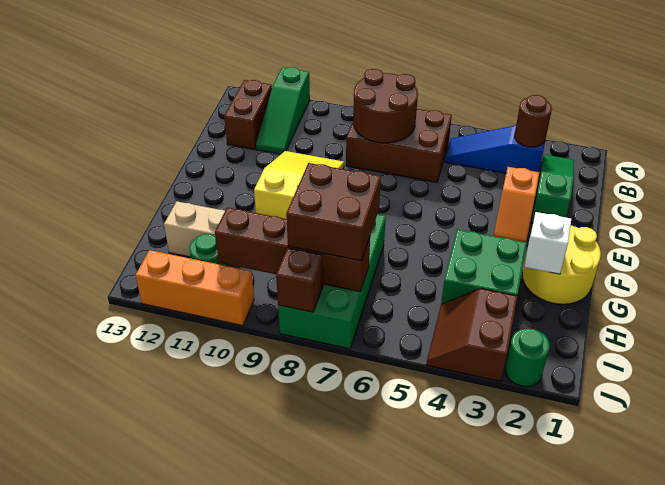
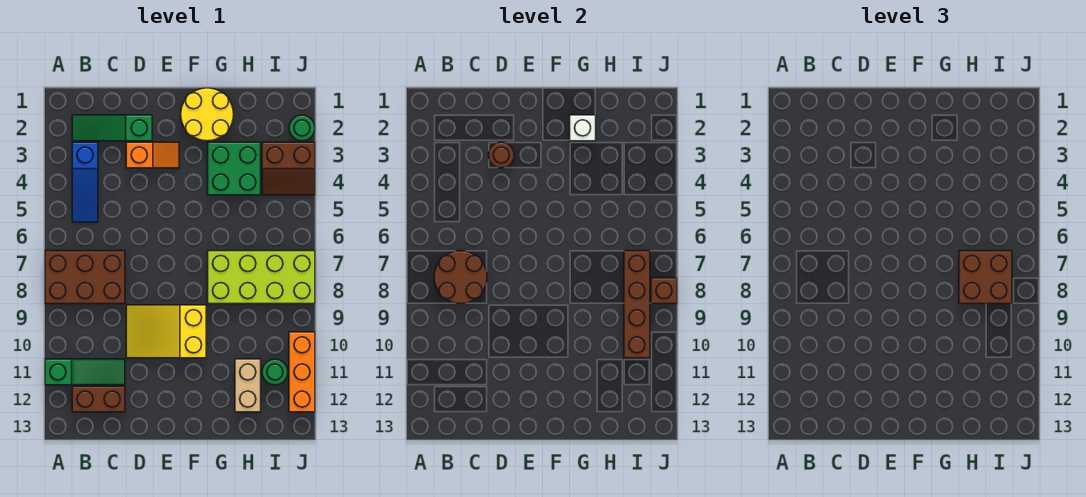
brown 1x1 round brick [515,95,552,147] -> brown 1x1 round brick moved to [488,142,514,168]
brown 2x3 brick [346,109,452,182] -> brown 2x3 brick turned to [45,251,125,304]
green 2x4 brick [278,214,386,349] -> lime 2x4 brick [208,251,315,304]

